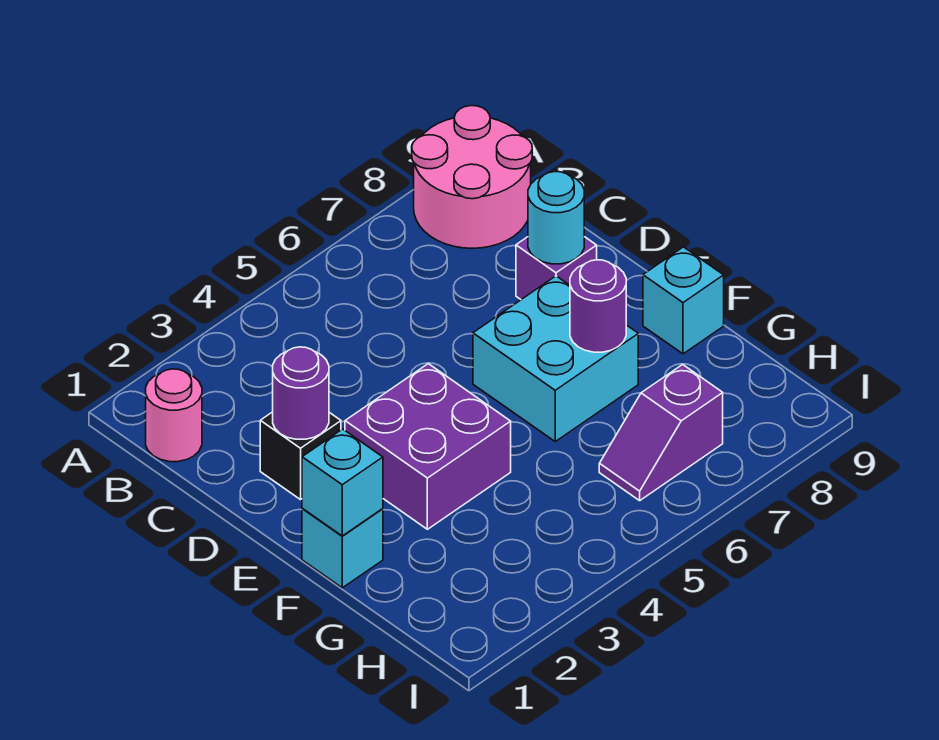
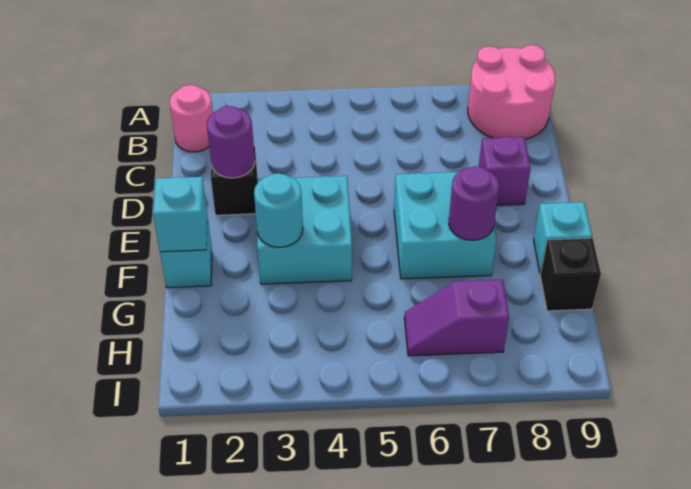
cyan 1x1 round brick [528,172,584,264] -> cyan 1x1 round brick moved to [254,173,303,247]
purple 2x2 brick [345,364,511,529] -> cyan 2x2 brick [257,176,352,284]
none -> black 1x1 brick [540,238,601,311]

